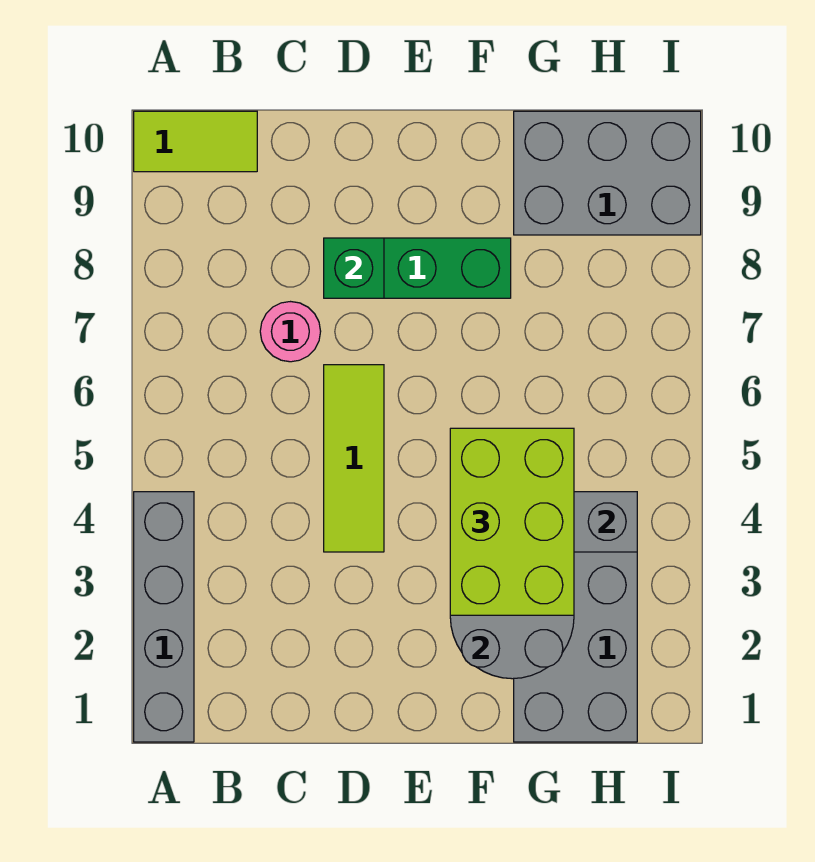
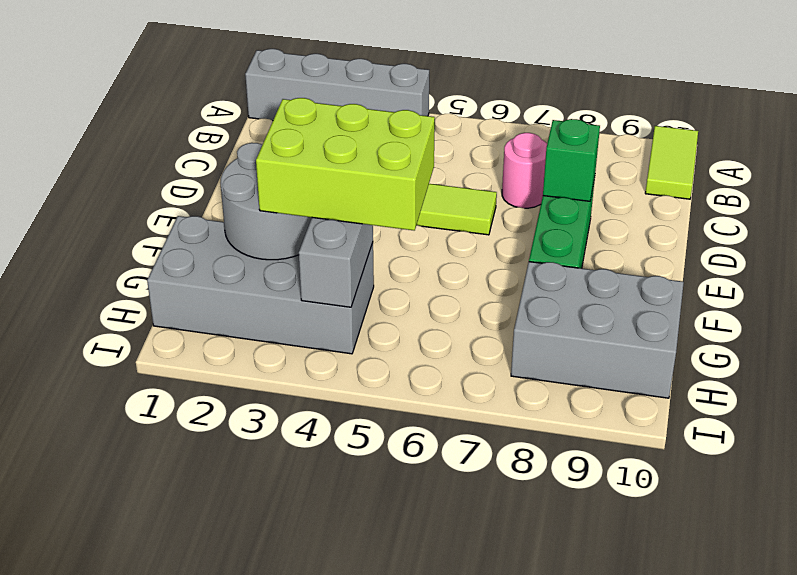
grey 2x3 brick [514,111,701,235] -> grey 2x3 brick turned to [511,262,684,398]

